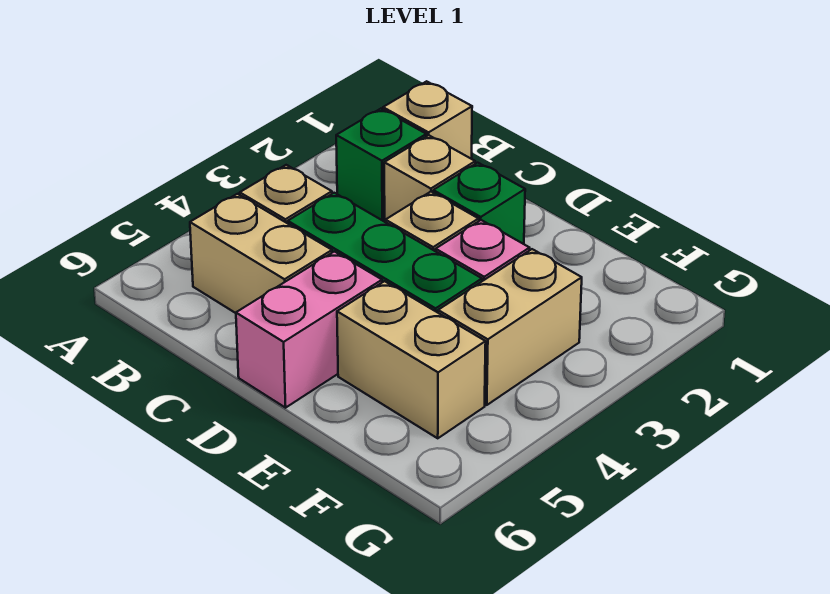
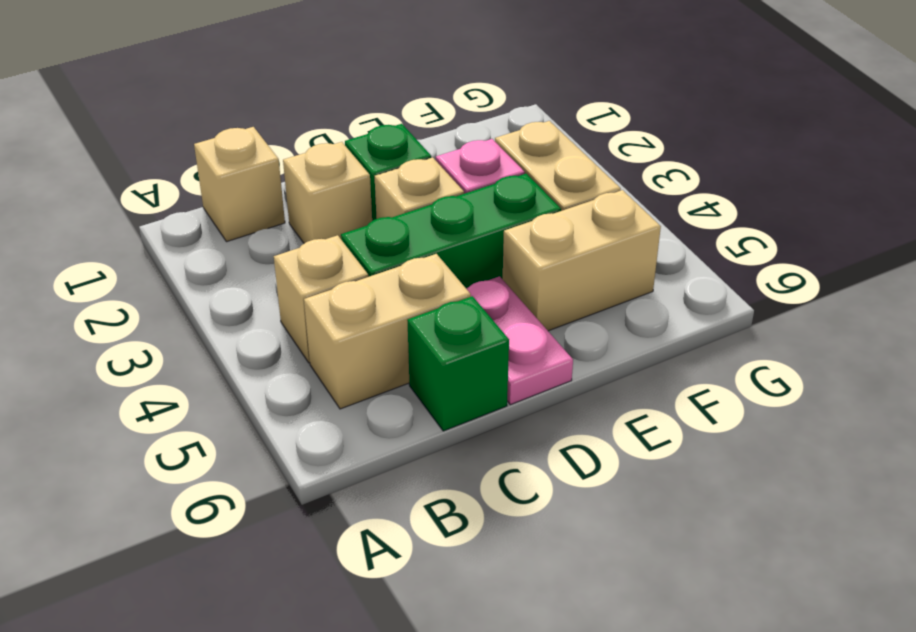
green 1x1 brick [336,109,426,222] -> green 1x1 brick moved to [407,296,509,431]
pink 1x2 brick [236,252,382,408] -> pink 1x2 plate [466,276,573,405]

